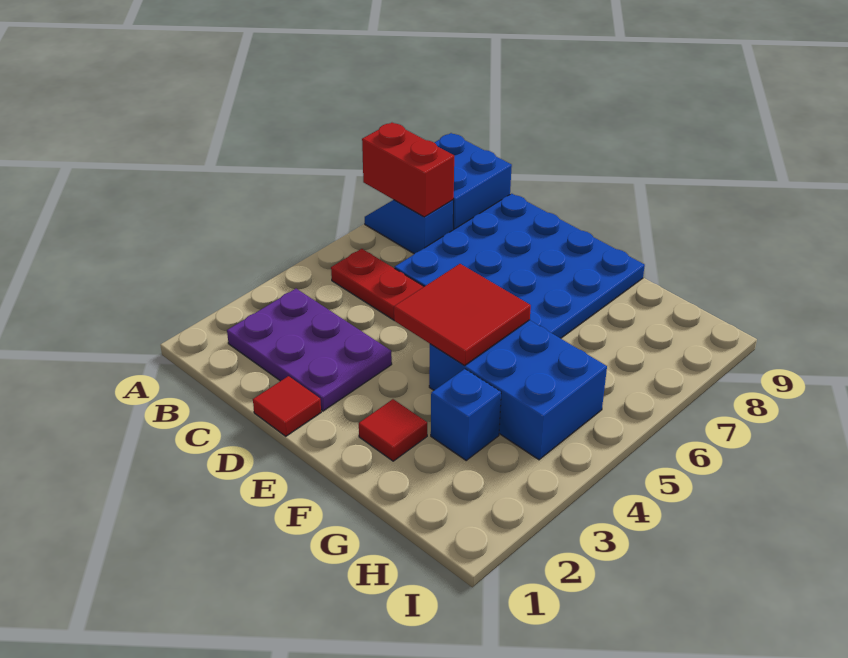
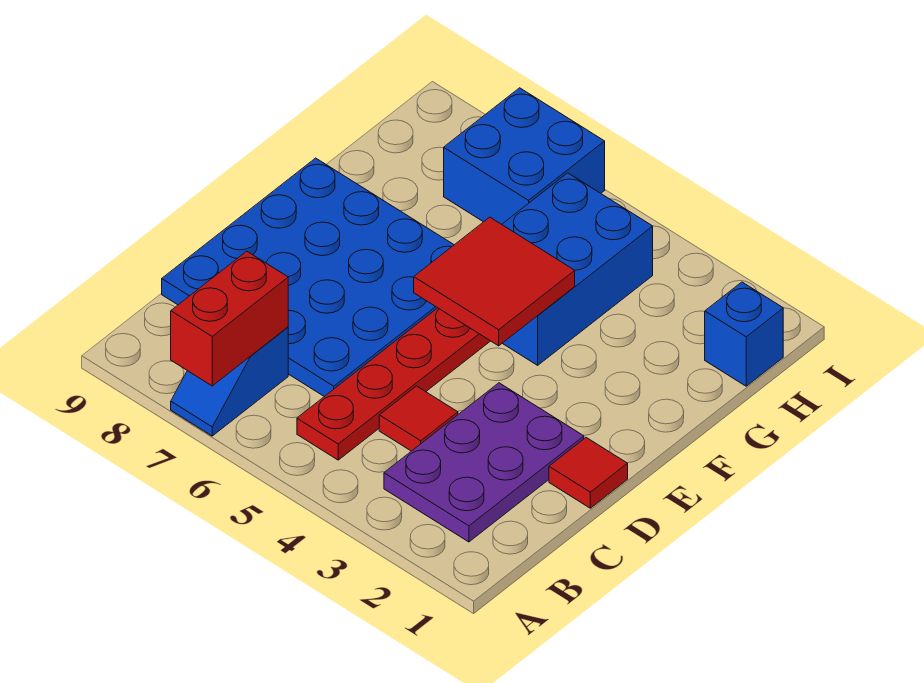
blue 2x2 brick [434,133,512,230] -> blue 2x2 brick moved to [444,88,605,224]
red 1x1 tile [359,399,427,461] -> red 1x1 tile moved to [379,386,458,451]
blue 1x1 brick [431,369,501,460] -> blue 1x1 brick moved to [705,282,783,386]

